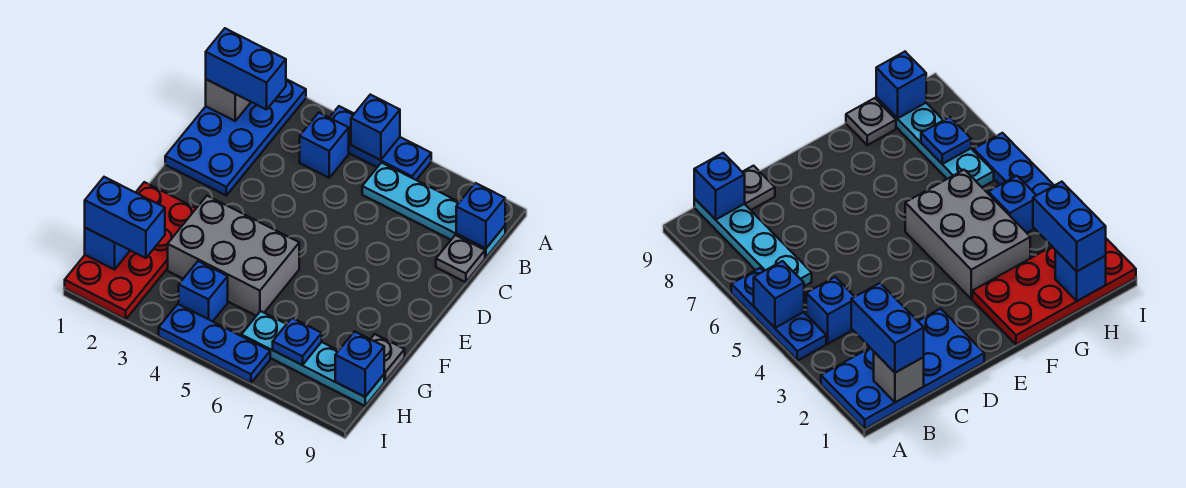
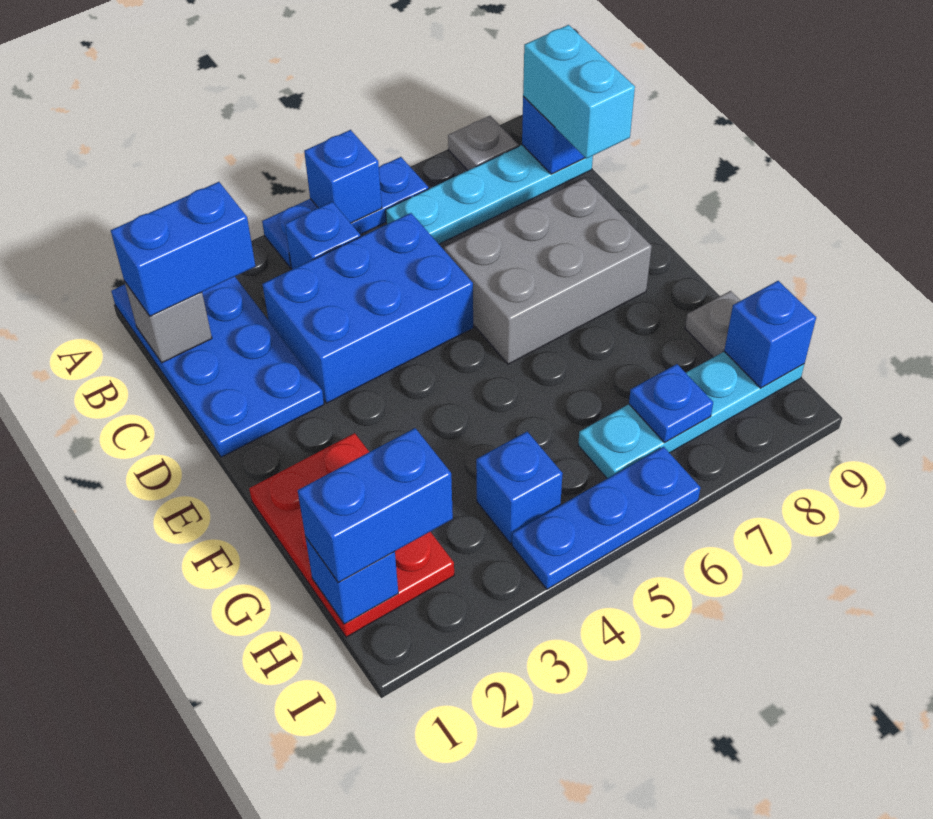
none -> cyan 1x2 brick [523,25,635,159]
none -> blue 2x3 brick [262,213,473,403]
grey 1x1 plate [436,235,485,282] -> grey 1x1 plate moved to [448,116,518,170]
red 2x4 plate [65,182,196,319] -> red 2x3 plate [249,433,454,637]
grey 2x3 brick [168,196,299,316] -> grey 2x3 brick moved to [445,179,652,364]

